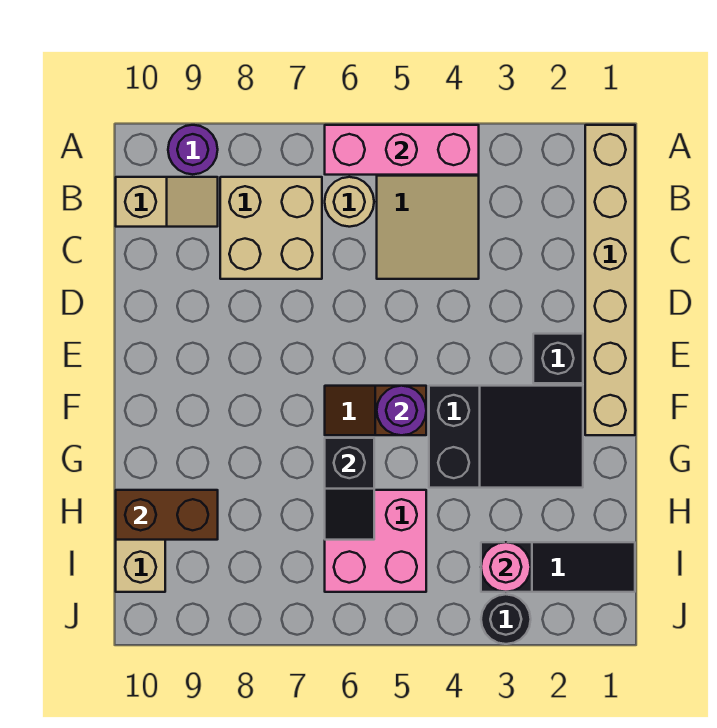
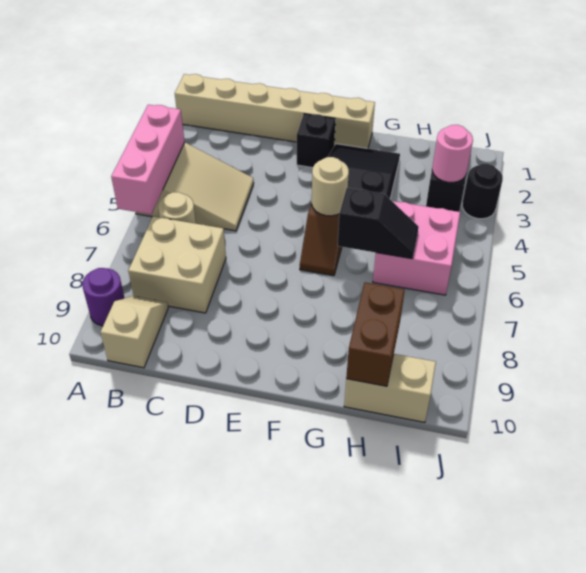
purple 1x1 round brick [377,386,426,435] -> tan 1x1 round brick [312,157,349,216]

